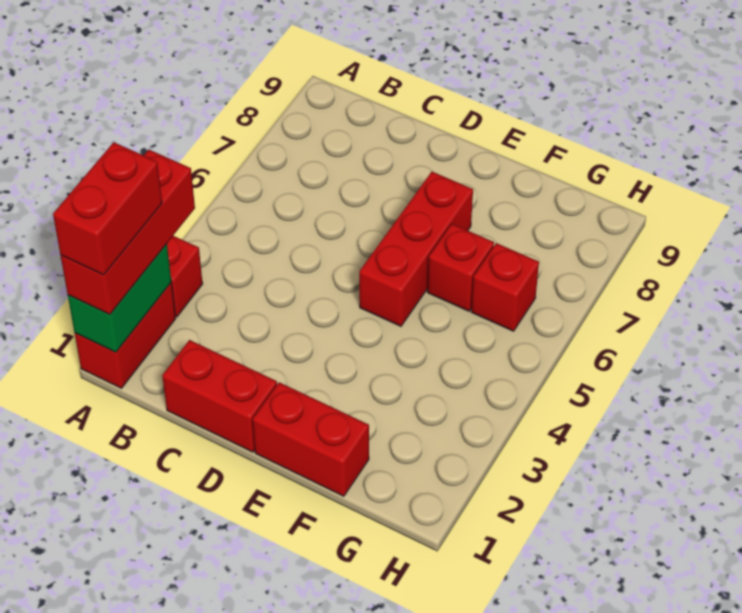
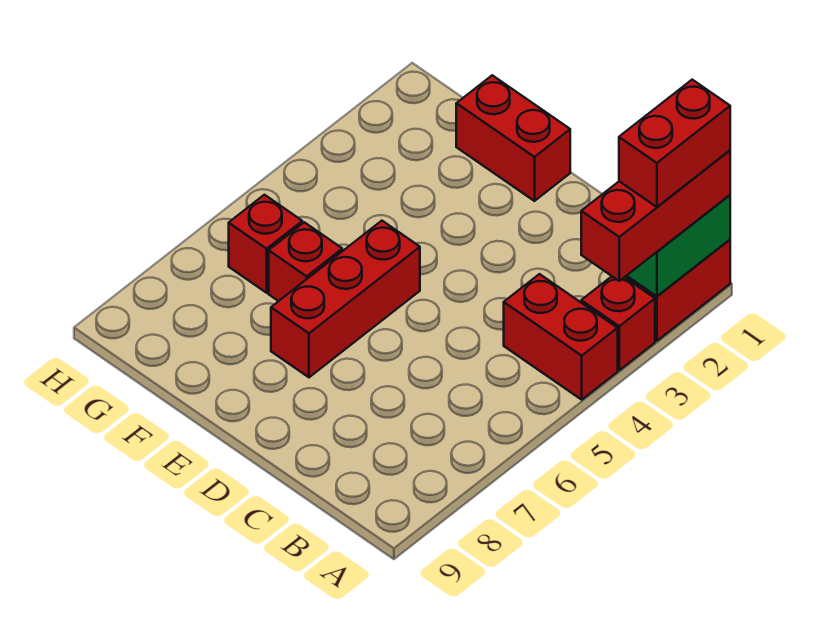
red 1x2 brick [162,340,277,452] -> red 1x2 brick moved to [504,274,618,400]

